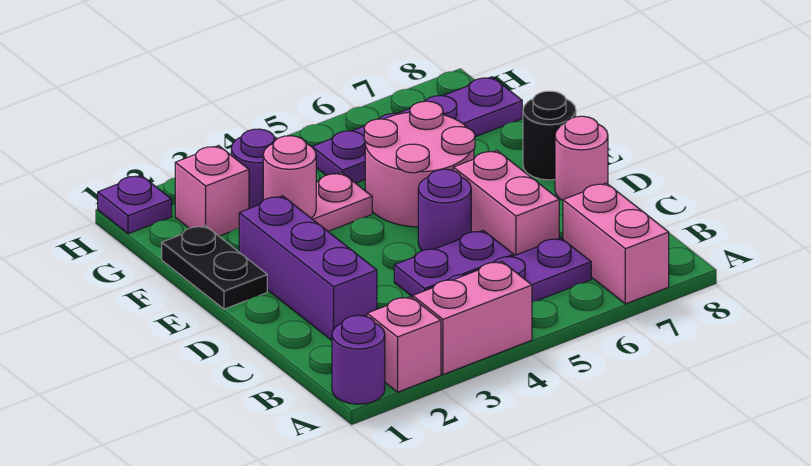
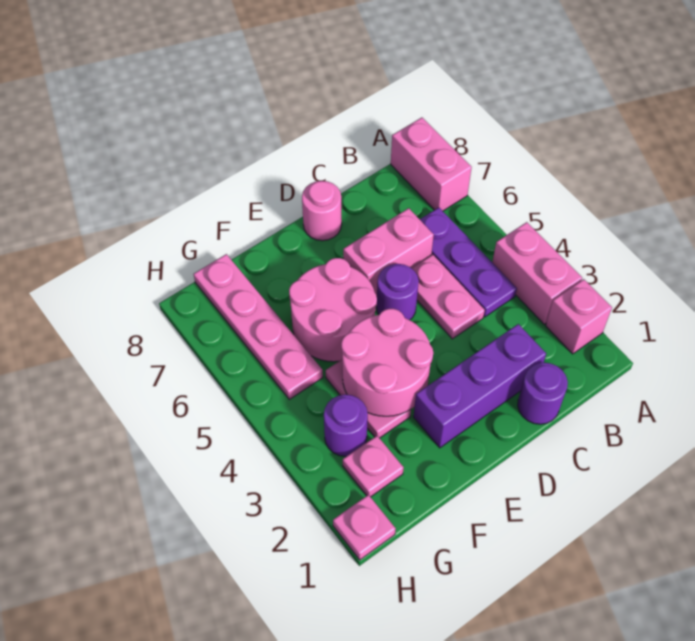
purple 1x1 round brick [332,315,385,404] -> purple 1x1 round brick moved to [518,363,568,424]
pink 1x2 brick [563,183,669,304] -> pink 1x2 brick turned to [391,118,472,211]
purple 1x2 plate [394,230,514,297] -> pink 1x2 plate [412,255,485,339]
black 1x2 plate [162,226,267,309] -> none
black 1x1 round brick [523,91,576,180] -> none
pink 1x1 round brick [263,136,316,218] -> pink 2x2 round brick [341,309,433,416]
pink 1x1 brick [175,146,249,236] -> pink 1x1 plate [343,436,404,497]
purple 1x4 plate [312,77,522,183] -> pink 1x4 plate [194,254,323,399]
purple 1x1 plate [98,175,172,234] -> pink 1x1 plate [333,495,396,560]

